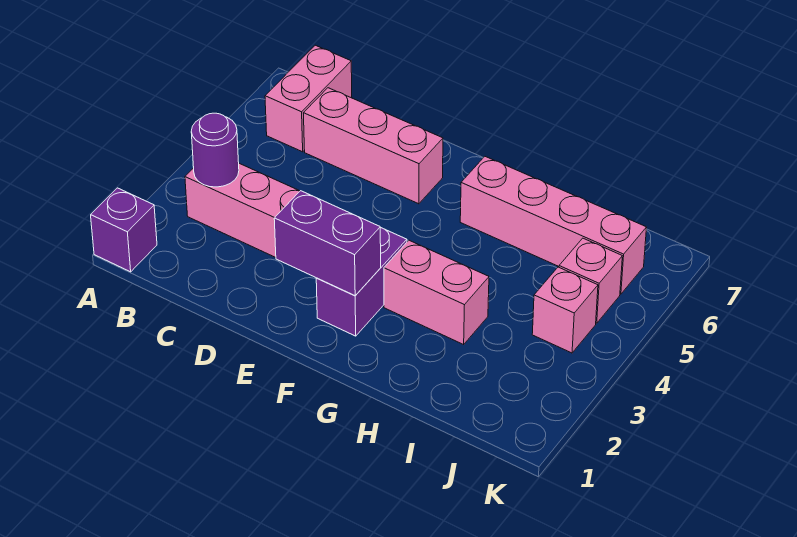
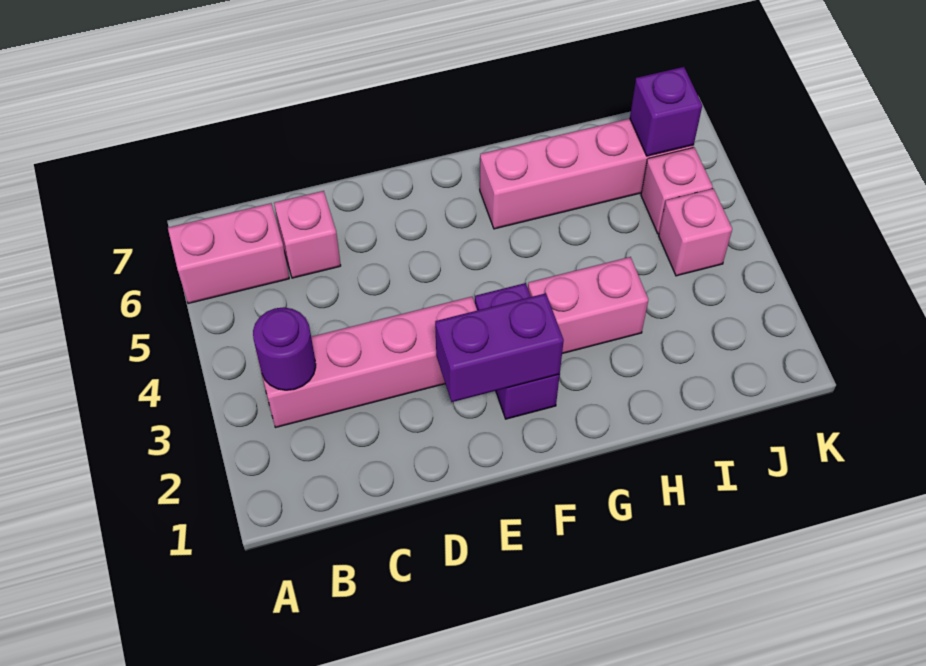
purple 1x1 brick [91,188,157,272] -> purple 1x1 brick moved to [630,67,702,156]
pink 1x2 brick [265,45,352,152] -> pink 1x2 brick turned to [168,203,289,304]
pink 1x3 brick [304,88,443,204] -> pink 1x1 brick [274,191,341,278]

